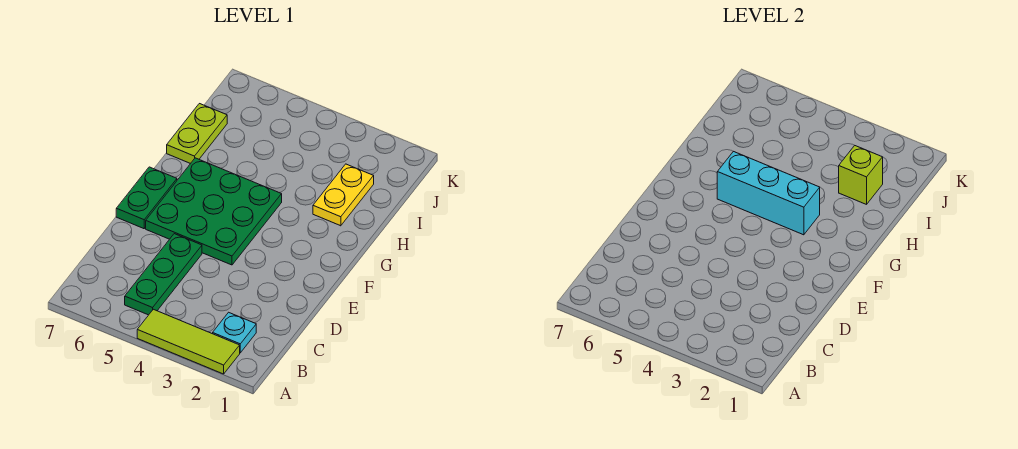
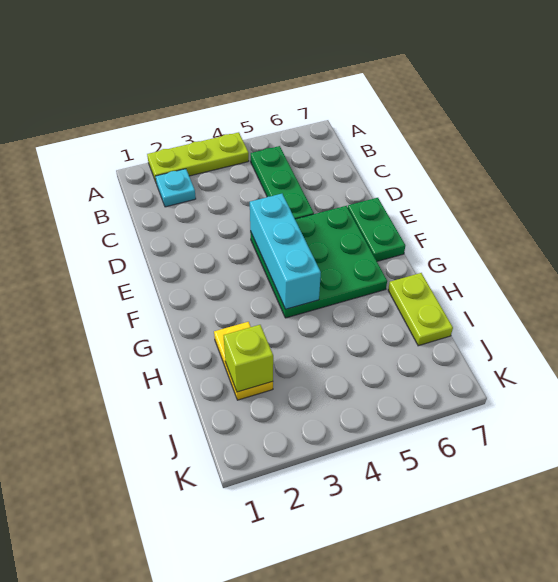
lime 1x3 tile [137,309,240,374] -> lime 1x3 plate [147,132,249,182]
cyan 1x3 brick [717,151,820,235] -> cyan 1x3 brick turned to [250,194,321,309]

